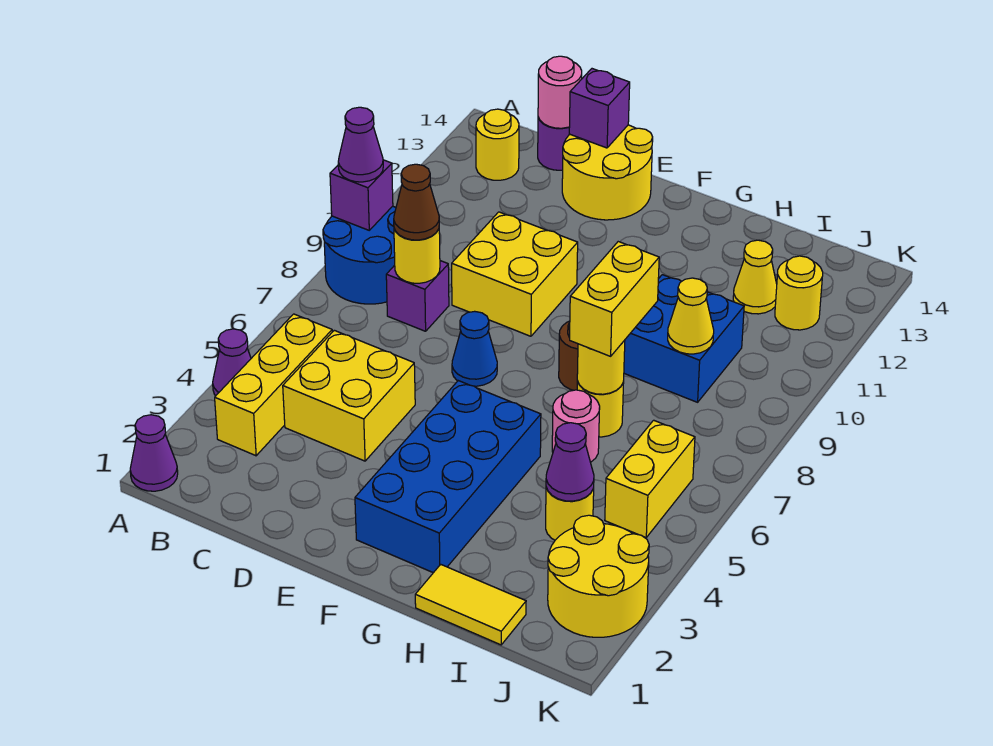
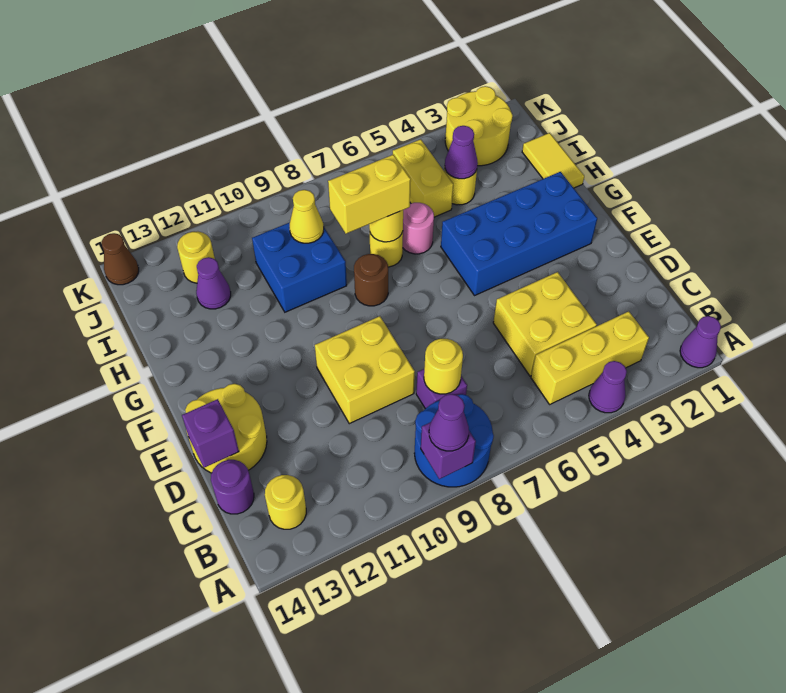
brown 1x1 cone [394,164,439,240] -> brown 1x1 cone moved to [102,233,139,285]
pink 1x1 round brick [538,56,582,128] -> none
blue 1x1 cone [452,311,497,386] -> none
yellow 1x1 cone [733,240,777,314] -> purple 1x1 cone [196,257,231,309]
yellow 1x2 brick [605,420,695,538] -> yellow 1x2 brick turned to [393,139,453,217]

